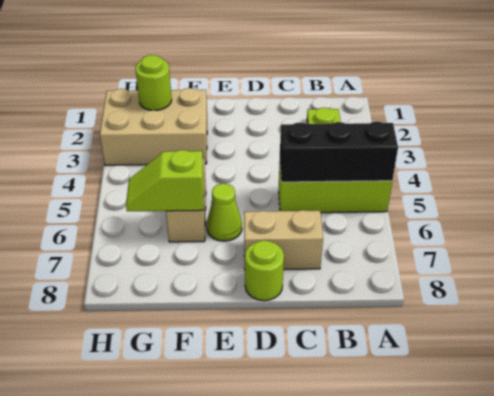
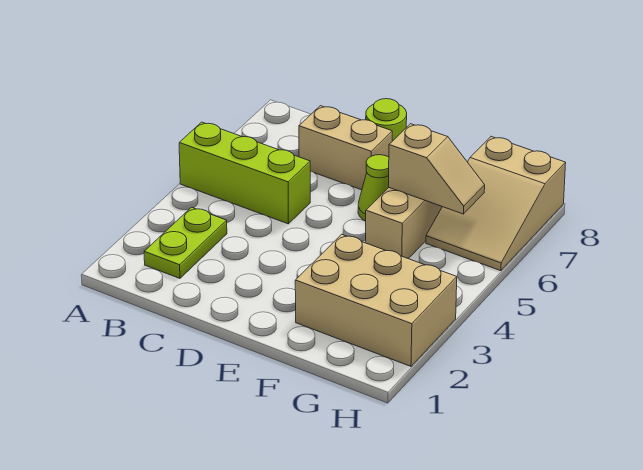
black 1x3 brick [280,122,398,182] -> none
lime 1x2 slope [126,150,204,211] -> tan 1x2 slope [388,124,485,214]
lime 1x1 round brick [135,55,172,111] -> none
none -> tan 2x3 slope [426,136,566,271]

